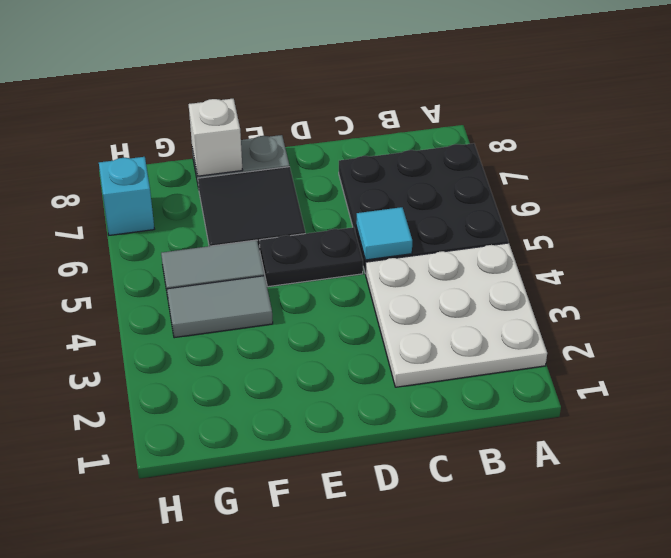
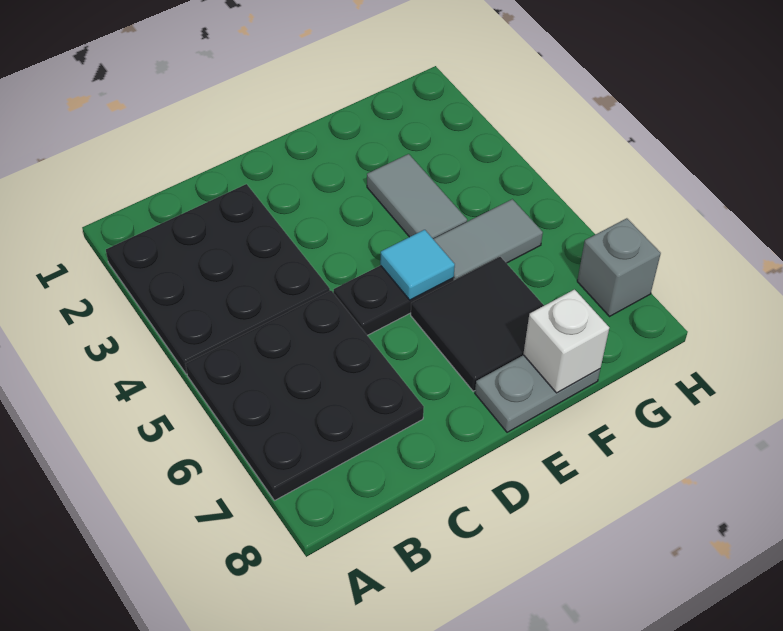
white 3x3 plate [366,243,547,387] -> black 3x3 plate [106,184,330,374]
cyan 1x1 tile [356,207,412,260] -> cyan 1x1 tile moved to [380,230,455,300]
grey 1x2 tile [167,276,273,338] -> grey 1x2 tile turned to [367,154,467,239]
cyan 1x1 brick [99,157,154,235] -> grey 1x1 brick [577,218,661,316]

